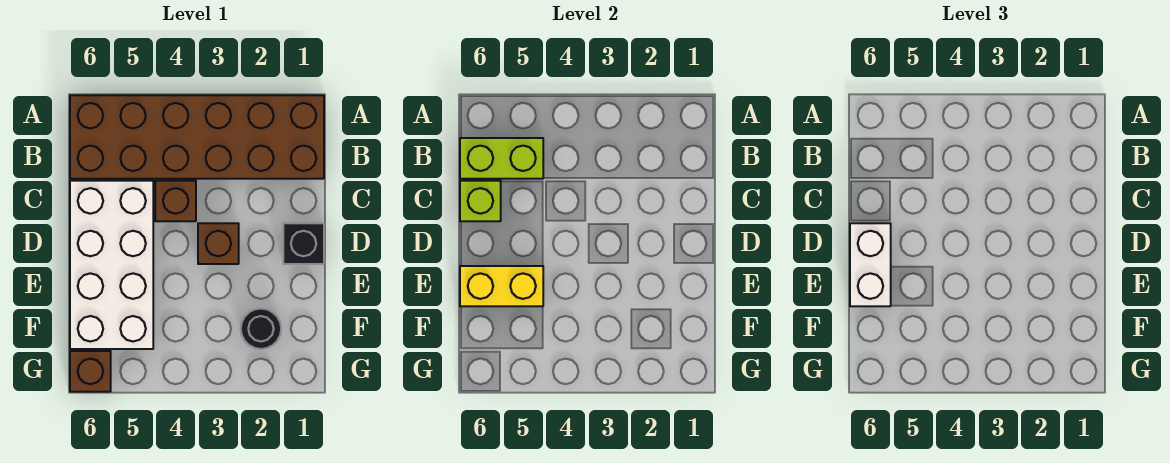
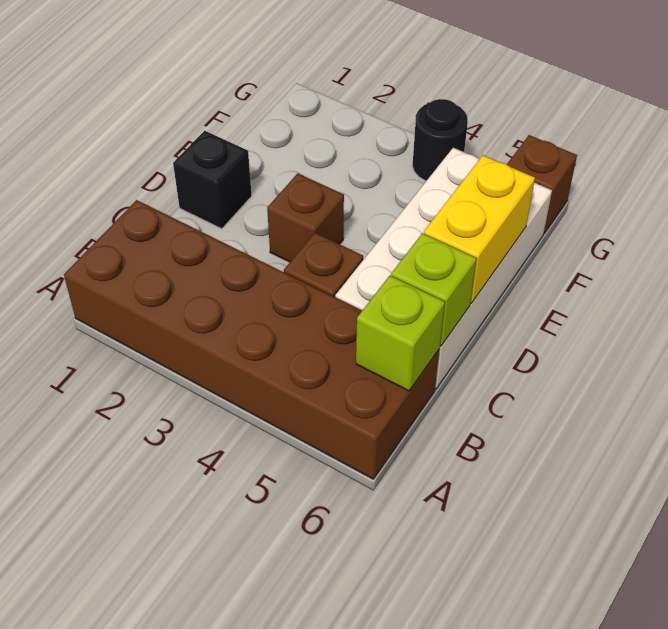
lime 1x2 brick [460,138,543,179] -> lime 1x1 brick [356,276,445,391]
white 1x2 brick [850,223,891,306] -> none
yellow 1x2 brick [460,266,543,306] -> yellow 1x2 brick turned to [424,155,535,303]
black 1x1 round brick [241,309,281,349] -> black 1x1 round brick moved to [412,99,468,181]

